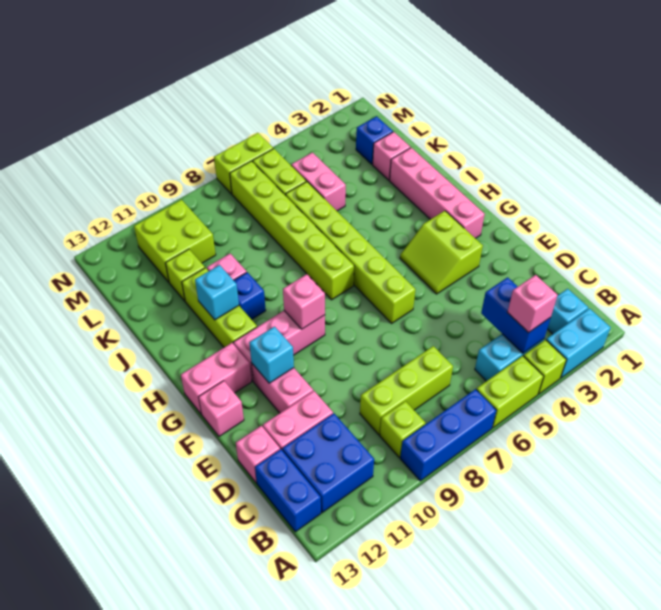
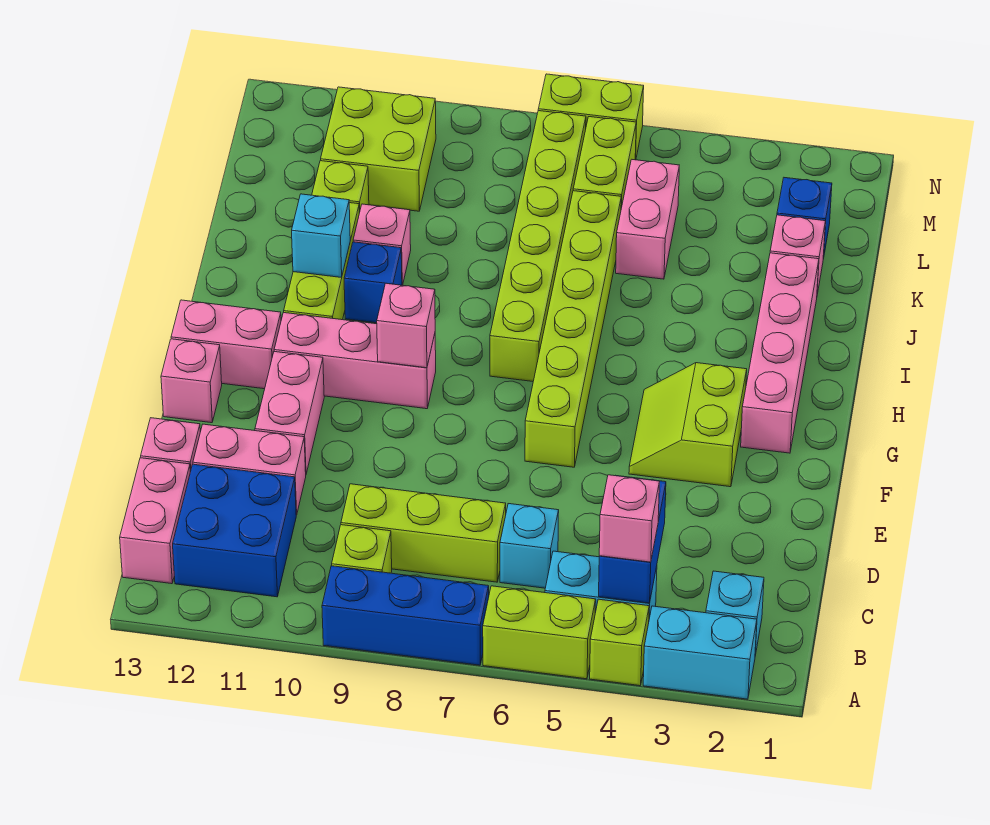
blue 1x2 brick [255,449,321,532] -> pink 1x2 brick [120,458,190,584]
cyan 1x1 brick [249,327,294,383] -> cyan 1x1 brick moved to [500,504,559,588]

